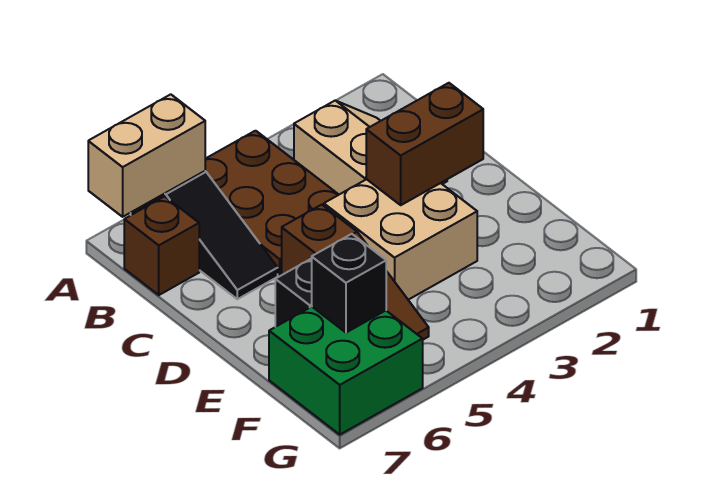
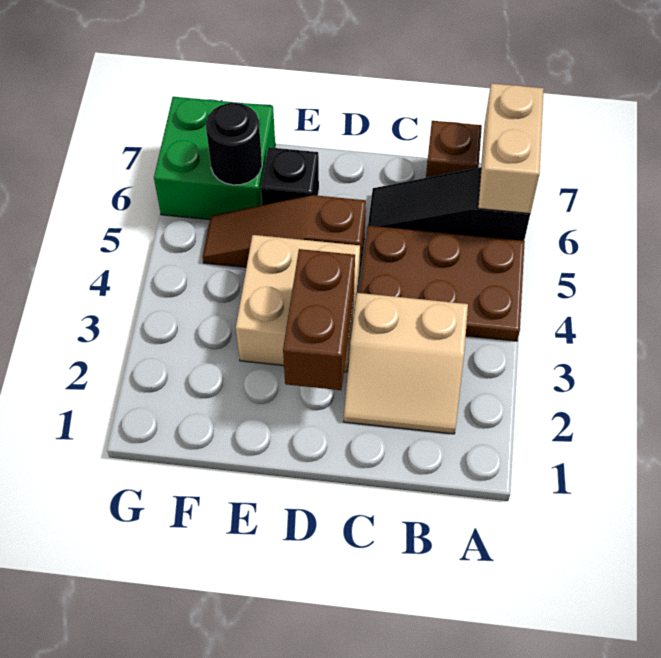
black 1x1 brick [312,234,386,333] -> black 1x1 round brick [206,103,262,185]

